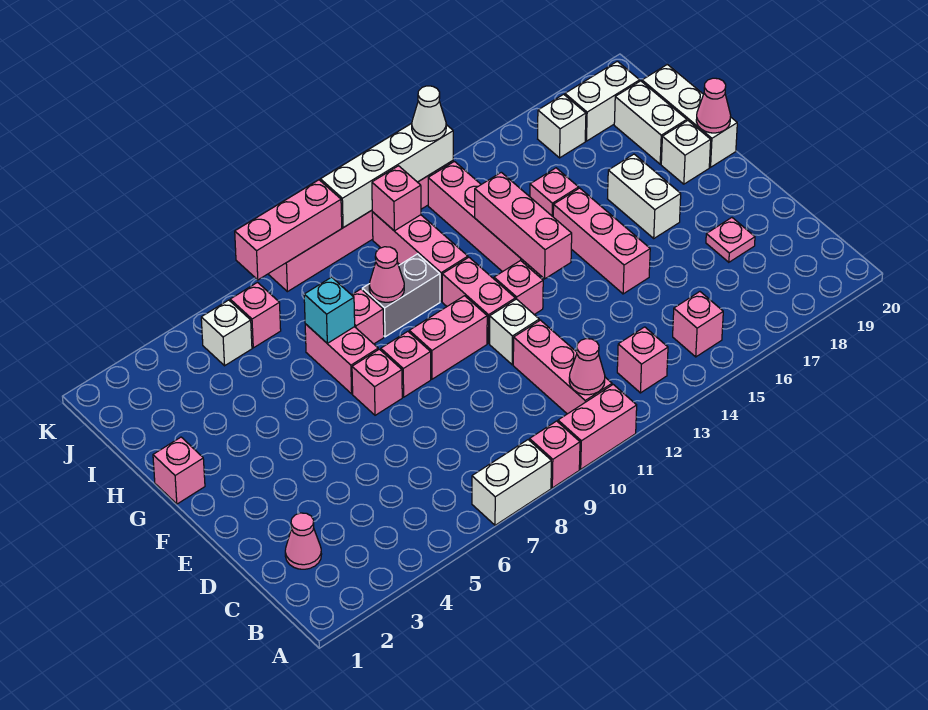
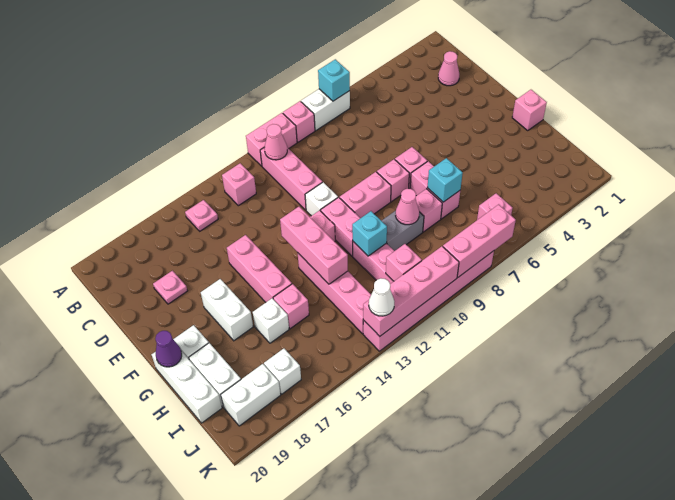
none -> cyan 1x1 brick [318,59,350,101]
pink 1x1 brick [673,292,723,357] -> pink 1x1 plate [185,200,218,231]
pink 1x1 cone [696,78,731,133] -> purple 1x1 cone [155,331,182,367]
none -> cyan 1x1 brick [352,211,387,256]
white 1x1 brick [201,300,252,366] -> white 1x1 brick moved to [253,298,289,343]
white 1x4 brick [320,123,453,228] -> pink 1x4 brick [363,246,459,336]

